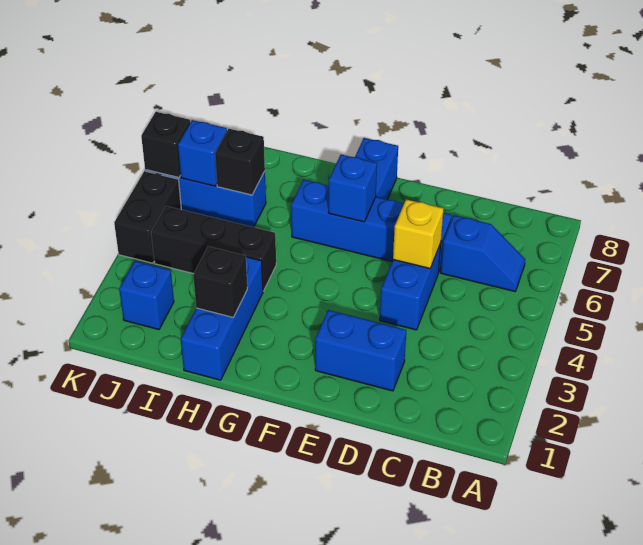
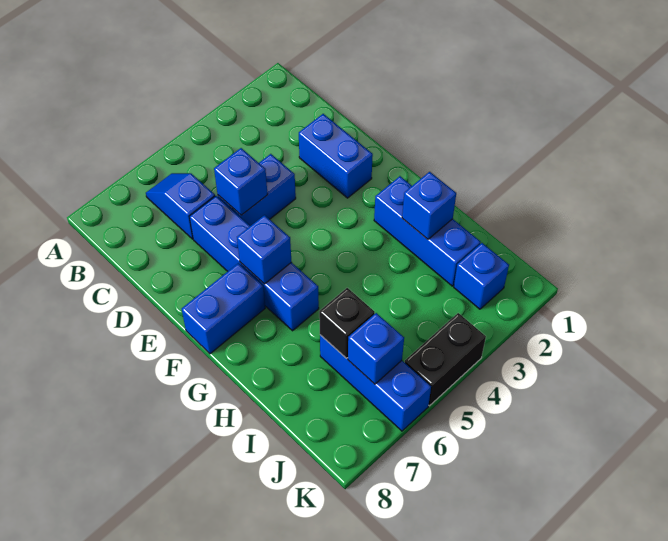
yellow 1x1 brick [393,199,444,268] -> blue 1x1 brick [214,148,268,215]
blue 1x3 brick [181,257,263,380] -> blue 1x3 brick turned to [374,176,481,286]
black 1x1 brick [193,246,247,317] -> blue 1x1 brick [402,172,456,239]
black 1x3 brick [151,206,276,291] -> none
black 1x1 brick [141,112,190,178] -> none

